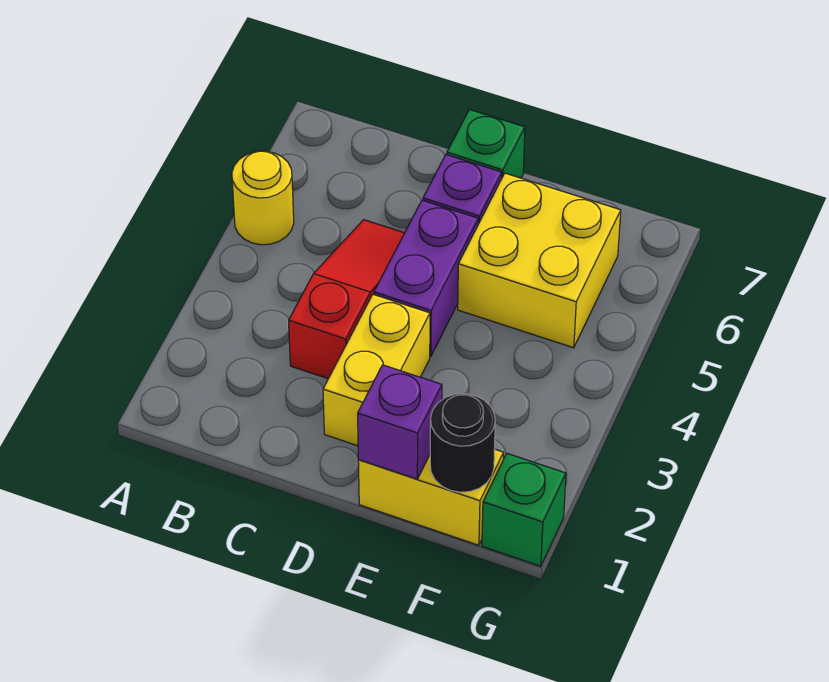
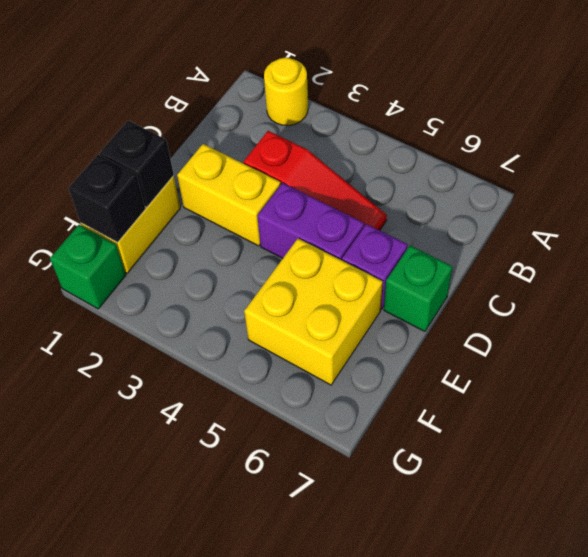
yellow 1x1 round brick [232,151,294,245] -> yellow 1x1 round brick moved to [264,58,308,126]
purple 1x1 brick [358,365,442,479] -> black 1x1 brick [100,121,174,207]
black 1x1 round brick [430,394,495,492] -> black 1x1 brick [68,155,145,242]

